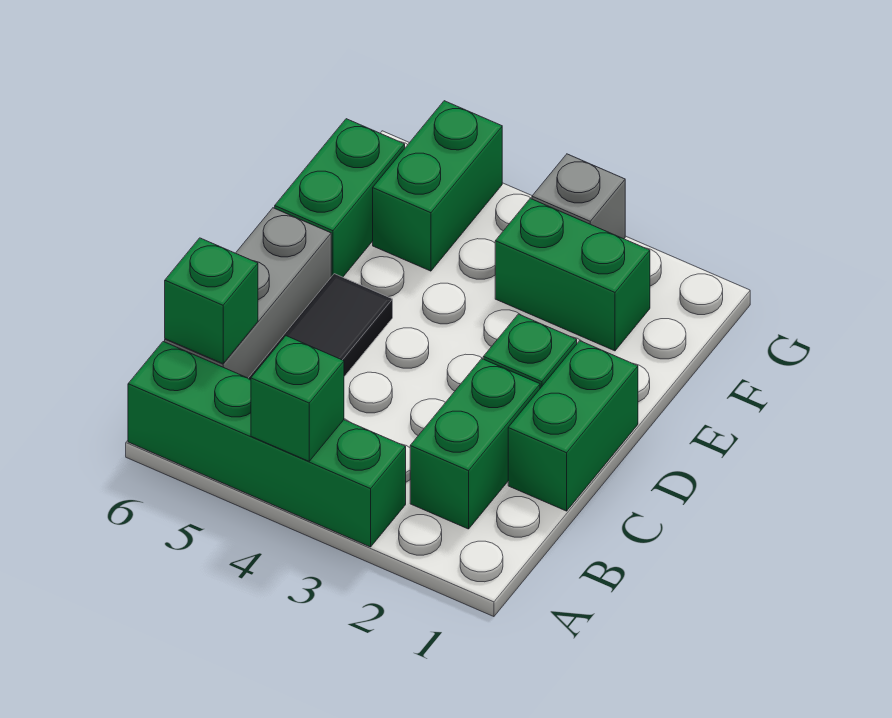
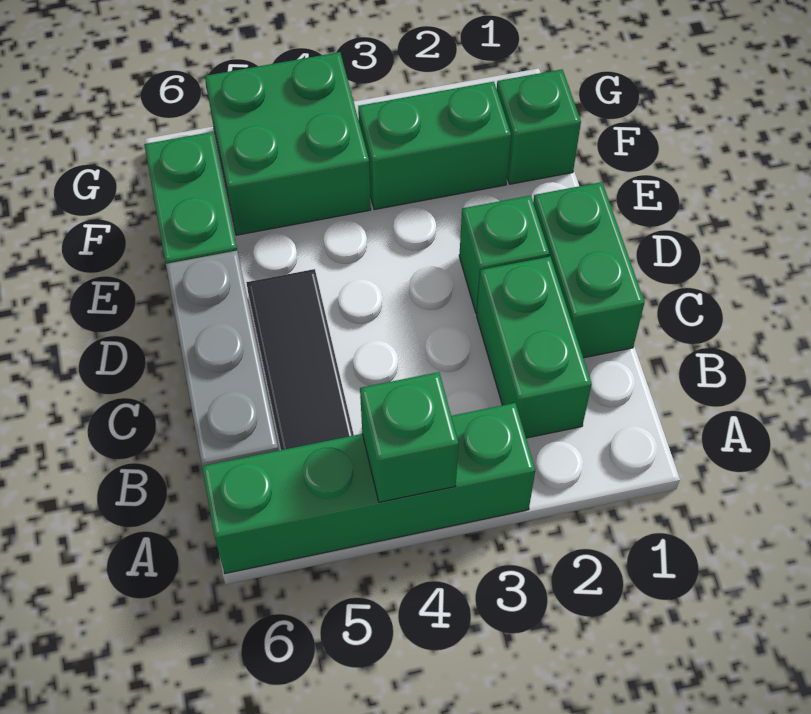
green 1x1 brick [165,238,258,364] -> green 1x1 brick moved to [497,69,581,184]
green 1x2 brick [373,101,502,271] -> green 2x2 brick [205,52,371,235]
grey 1x1 brick [532,154,625,239] -> none

